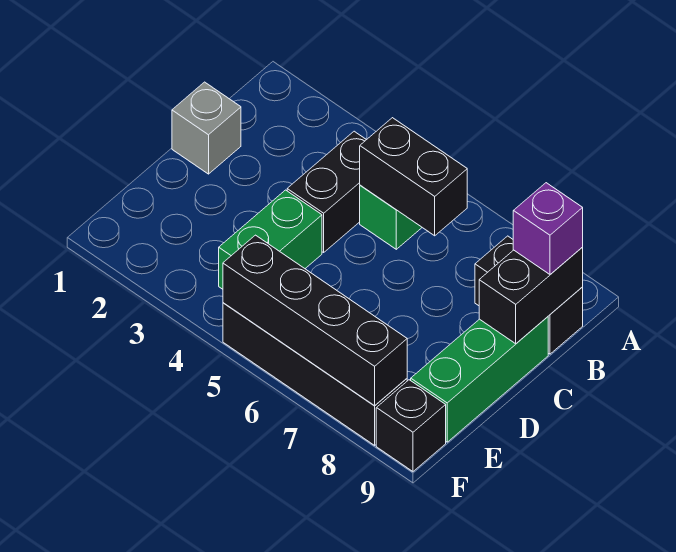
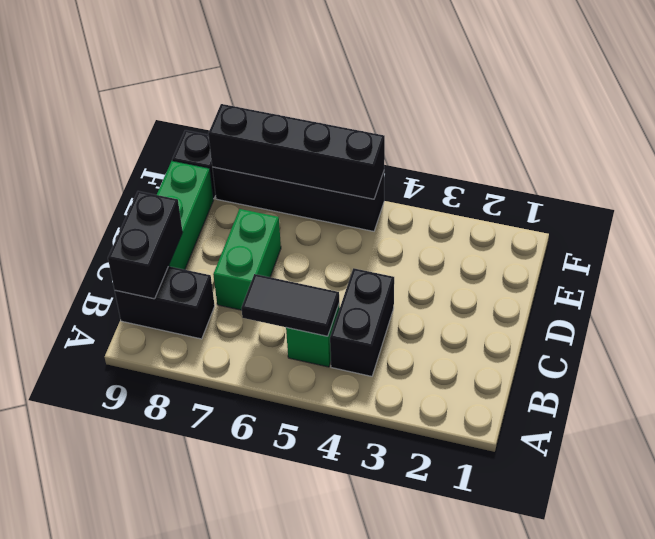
black 1x2 brick [360,118,467,236] -> black 1x2 tile [241,274,339,336]
purple 1x1 brick [513,183,583,274] -> none
grey 1x1 brick [172,82,241,174] -> none
green 1x2 brick [219,190,322,289] -> green 1x2 brick moved to [213,209,281,310]

